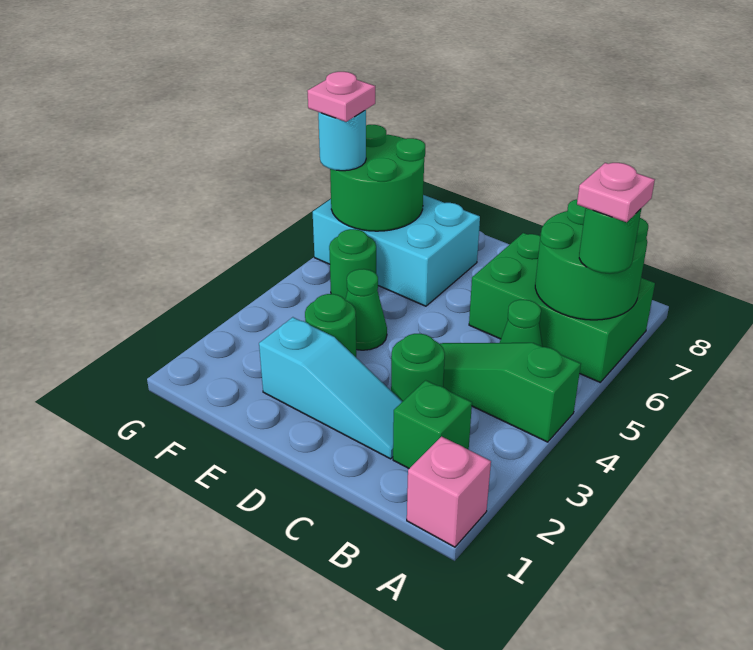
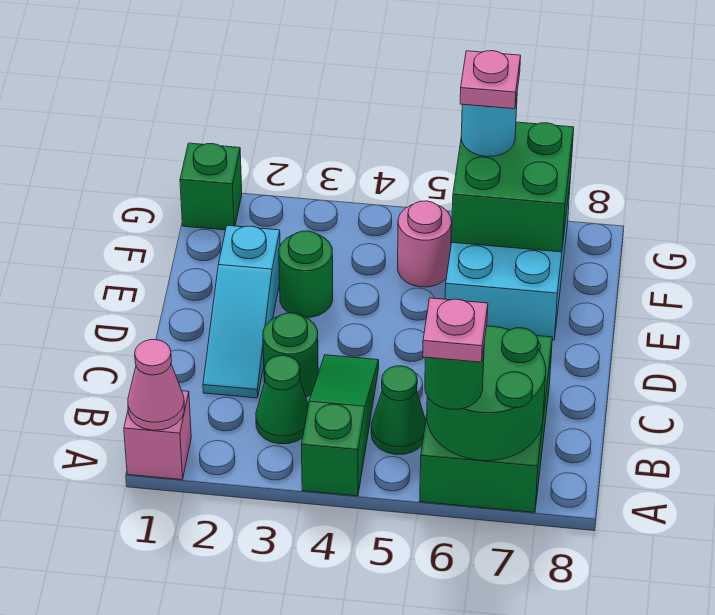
none -> pink 1x1 cone [128,340,184,430]
green 1x1 brick [393,380,472,468] -> green 1x1 brick moved to [180,143,242,230]
green 1x1 cone [346,269,387,350] -> green 1x1 cone moved to [256,355,308,444]
green 1x1 round brick [329,229,376,300] -> pink 1x1 round brick [398,201,452,287]
green 2x2 round brick [330,125,425,231] -> green 2x2 brick [452,122,574,252]

